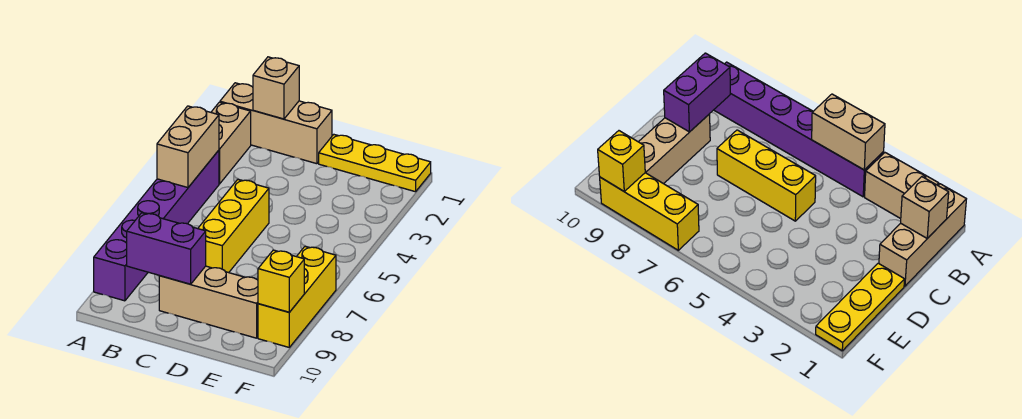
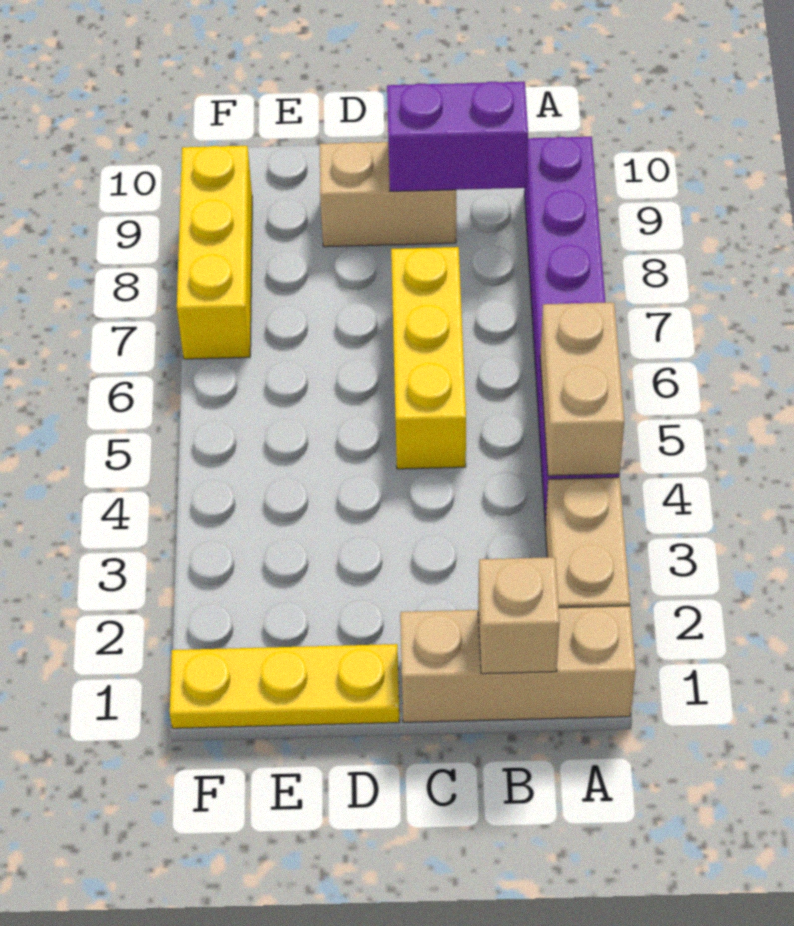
tan 1x3 brick [159,266,258,338] -> tan 1x2 brick [320,142,456,247]
yellow 1x1 brick [258,250,304,312] -> none

